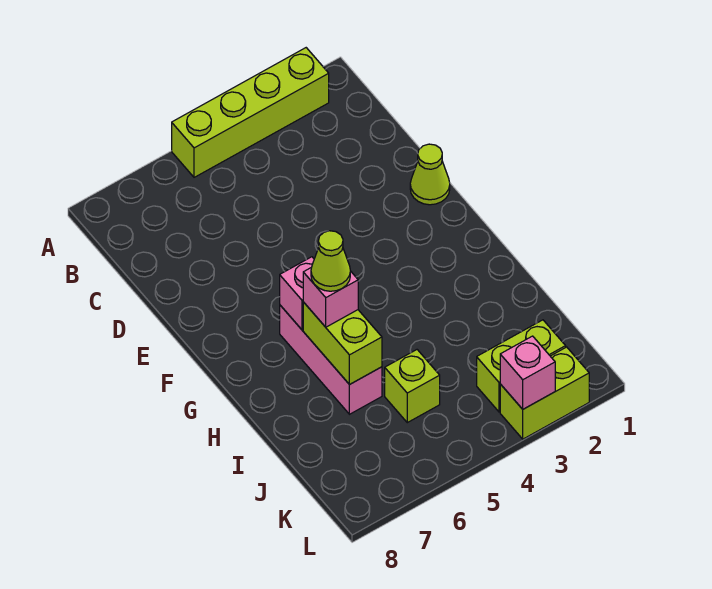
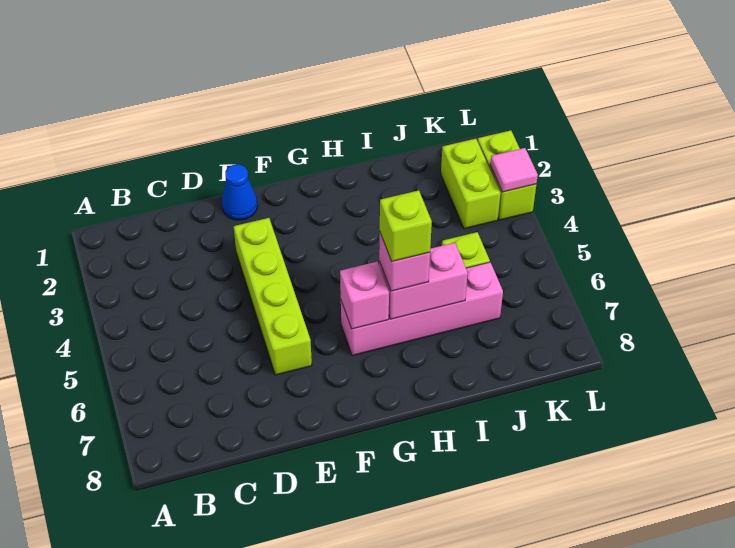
lime 1x4 brick [172,48,329,177] -> lime 1x4 brick moved to [234,218,312,375]
lime 1x1 cone [410,144,450,205] -> blue 1x1 cone [222,164,258,220]
pink 1x3 brick [280,305,382,414] -> pink 1x4 brick [341,262,503,356]
lime 1x2 brick [303,302,382,385] -> pink 1x2 brick [379,243,468,319]
lime 1x1 cone [311,231,350,291] -> lime 1x1 brick [380,190,432,261]
pink 1x1 brick [500,336,555,409] -> pink 1x1 tile [490,148,538,192]

